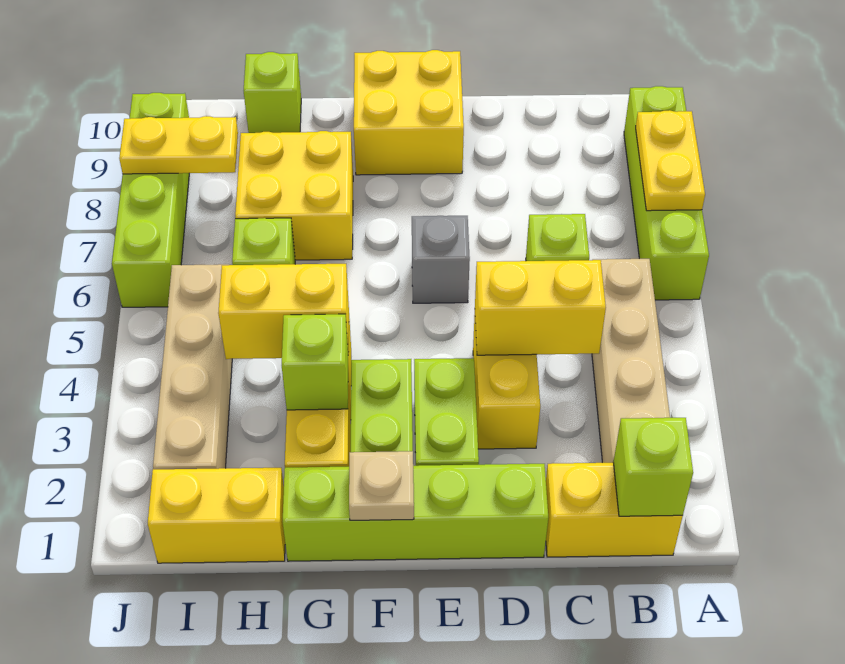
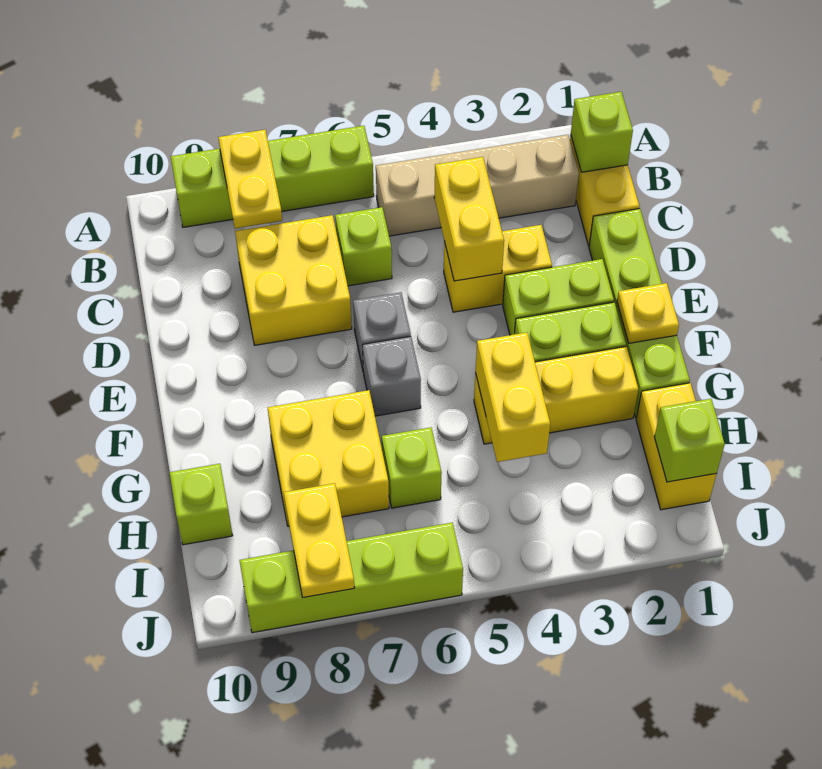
yellow 1x2 plate [636,110,705,211] -> yellow 1x2 plate turned to [218,130,282,229]
yellow 2x2 brick [354,50,464,175] -> yellow 2x2 brick moved to [235,215,352,345]
tan 1x1 plate [349,451,414,520] -> yellow 1x1 plate [617,283,679,343]
none -> grey 1x1 brick [362,336,421,416]
lime 1x1 brick [282,314,348,410] -> lime 1x1 brick moved to [654,399,725,482]
tan 1x4 brick [153,264,232,469] -> none

